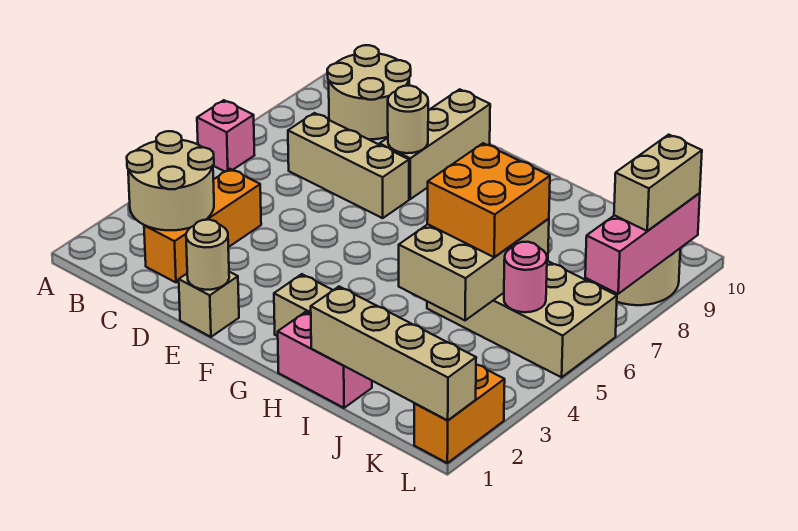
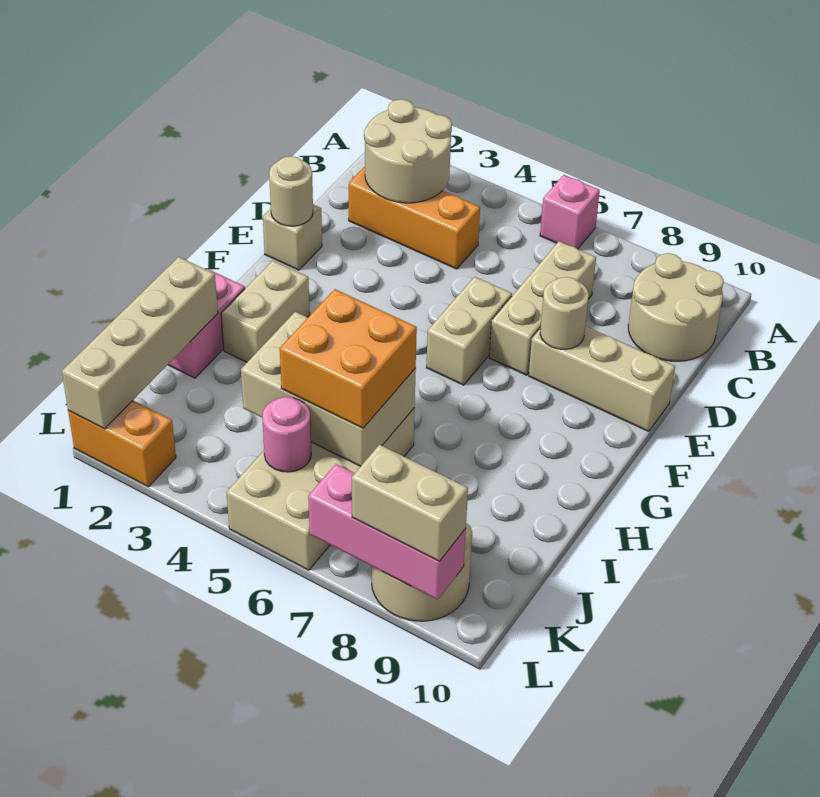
none -> tan 1x2 brick [427,277,512,385]

